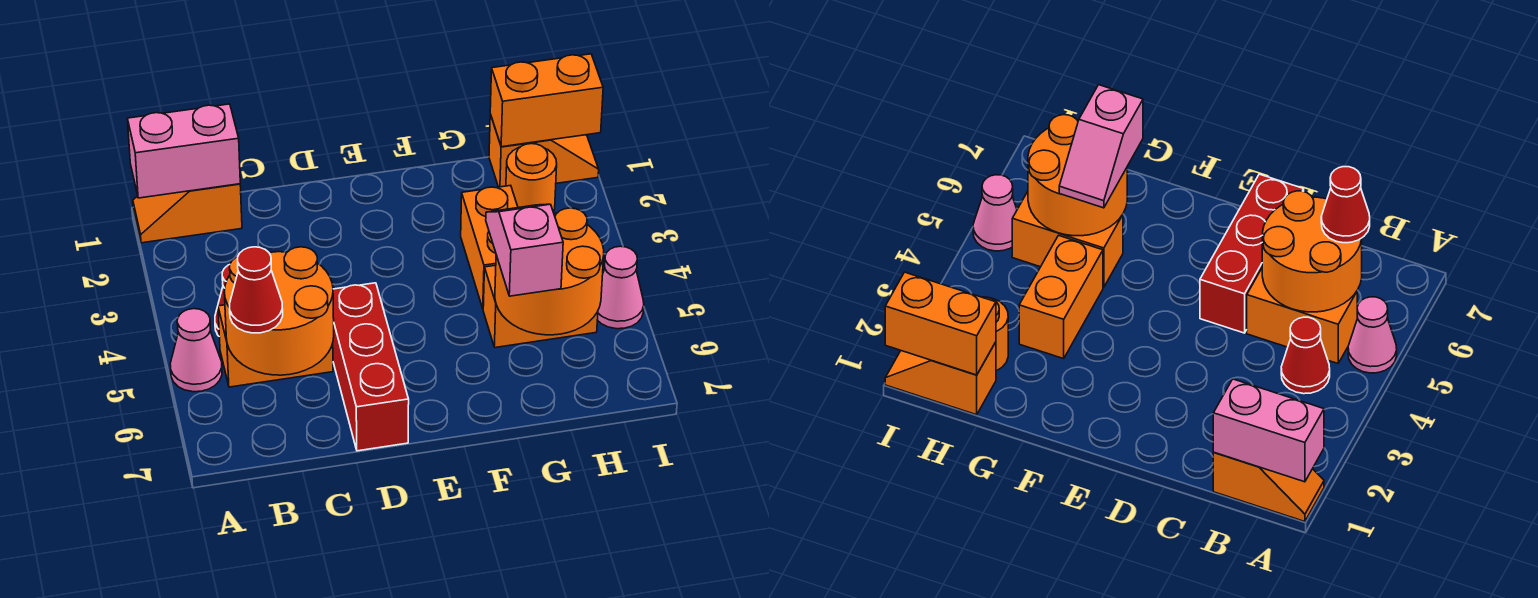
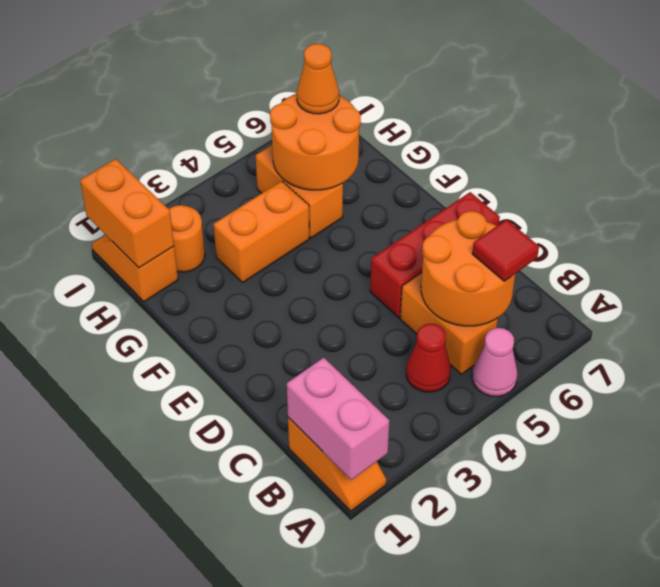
red 1x1 cone [230,247,283,333] -> red 1x1 tile [472,220,539,281]
pink 1x2 slope [486,204,563,296] -> none
none -> orange 1x1 cone [297,44,339,114]
pink 1x1 cone [597,246,644,329] -> none

